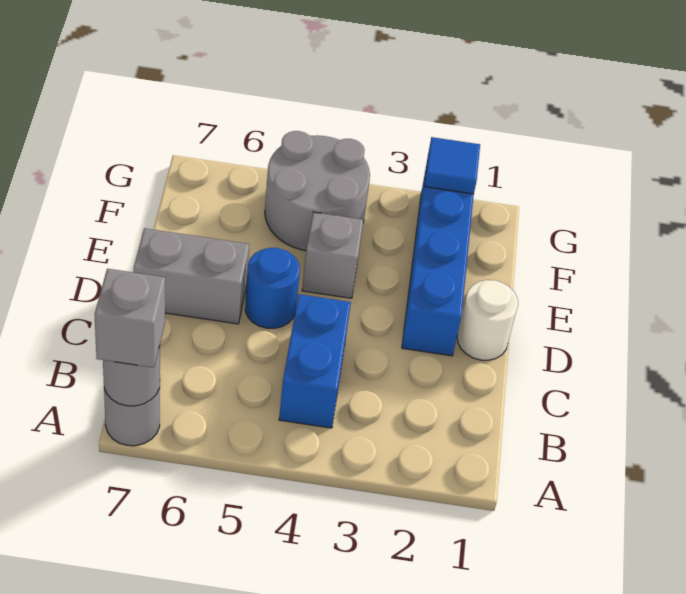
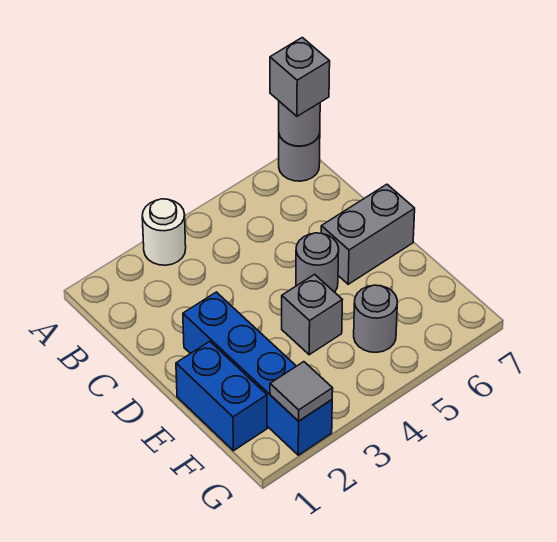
blue 1x2 brick [279,294,351,428] -> blue 1x2 brick moved to [176,341,267,451]
white 1x1 round brick [457,280,518,360] -> white 1x1 round brick moved to [142,199,186,265]
blue 1x1 round brick [245,248,300,328] -> grey 1x1 round brick [296,233,339,292]
grey 2x2 round brick [265,131,370,251] -> grey 1x1 round brick [354,285,397,352]
blue 1x1 tile [424,137,480,194] -> grey 1x1 tile [270,362,333,421]

